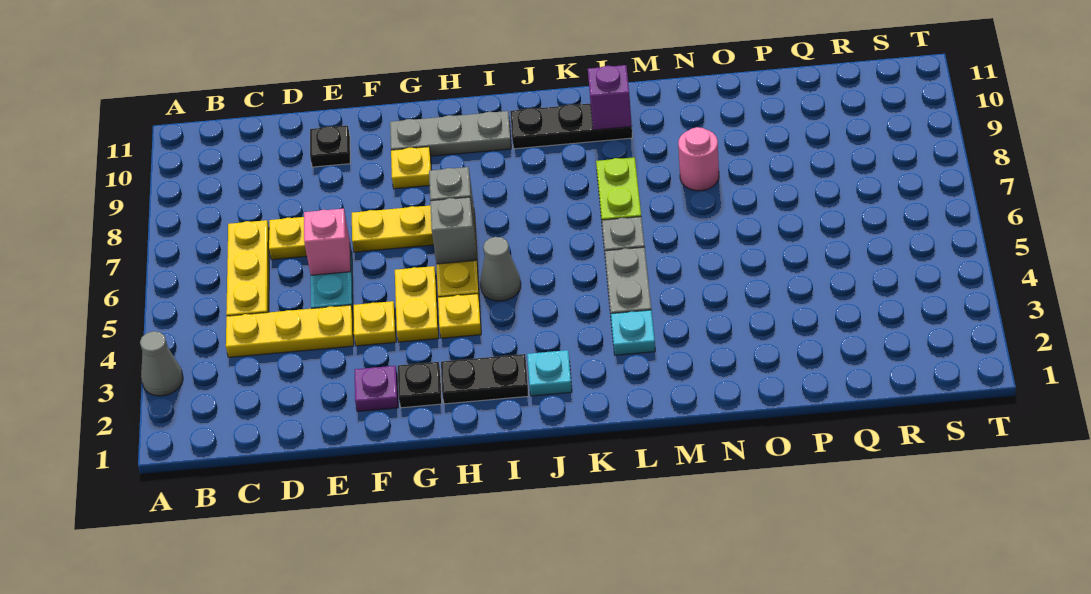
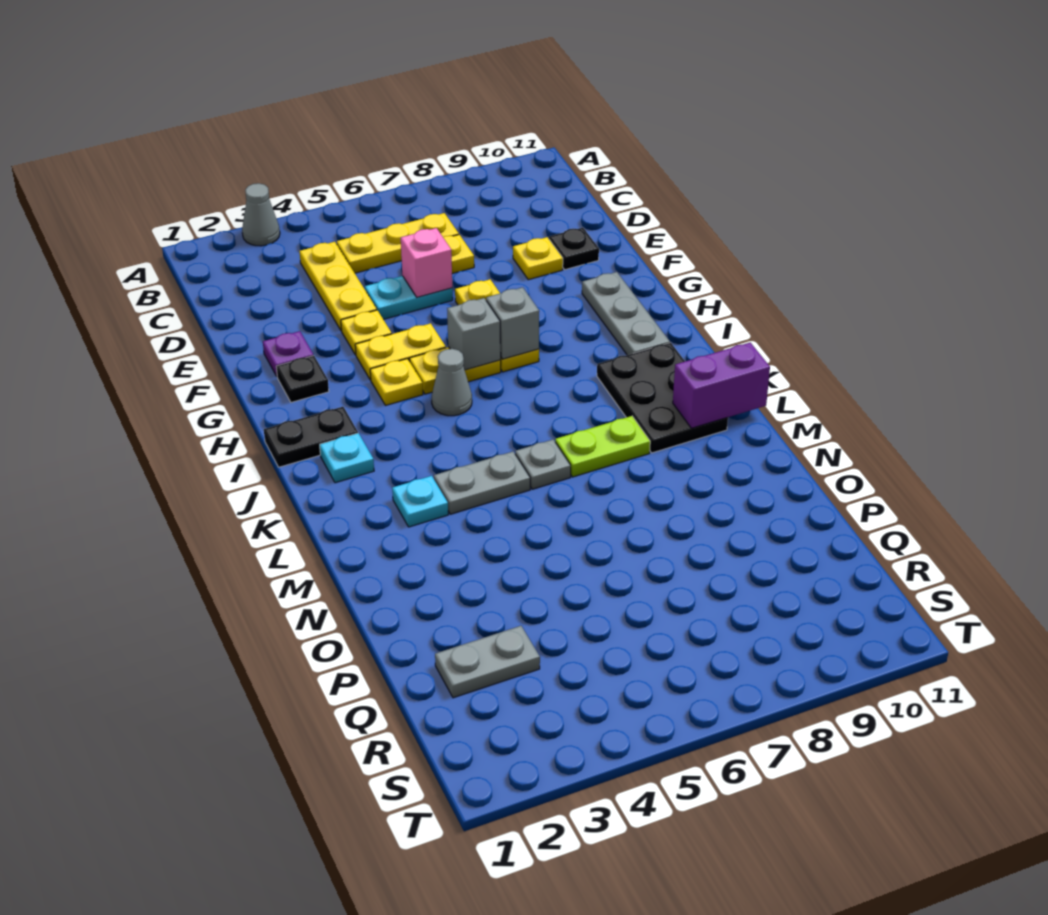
yellow 1x1 plate [391,147,431,189] -> yellow 1x1 plate moved to [513,237,563,280]
black 1x2 plate [441,354,529,404] -> black 1x2 plate turned to [264,407,358,467]
black 1x3 plate [510,103,632,149] -> black 2x3 plate [597,343,728,453]
purple 1x1 brick [588,65,632,130] -> purple 1x2 brick [673,342,770,428]
pink 1x1 round brick [678,127,719,191] -> none
none -> grey 1x2 plate [435,626,540,698]

